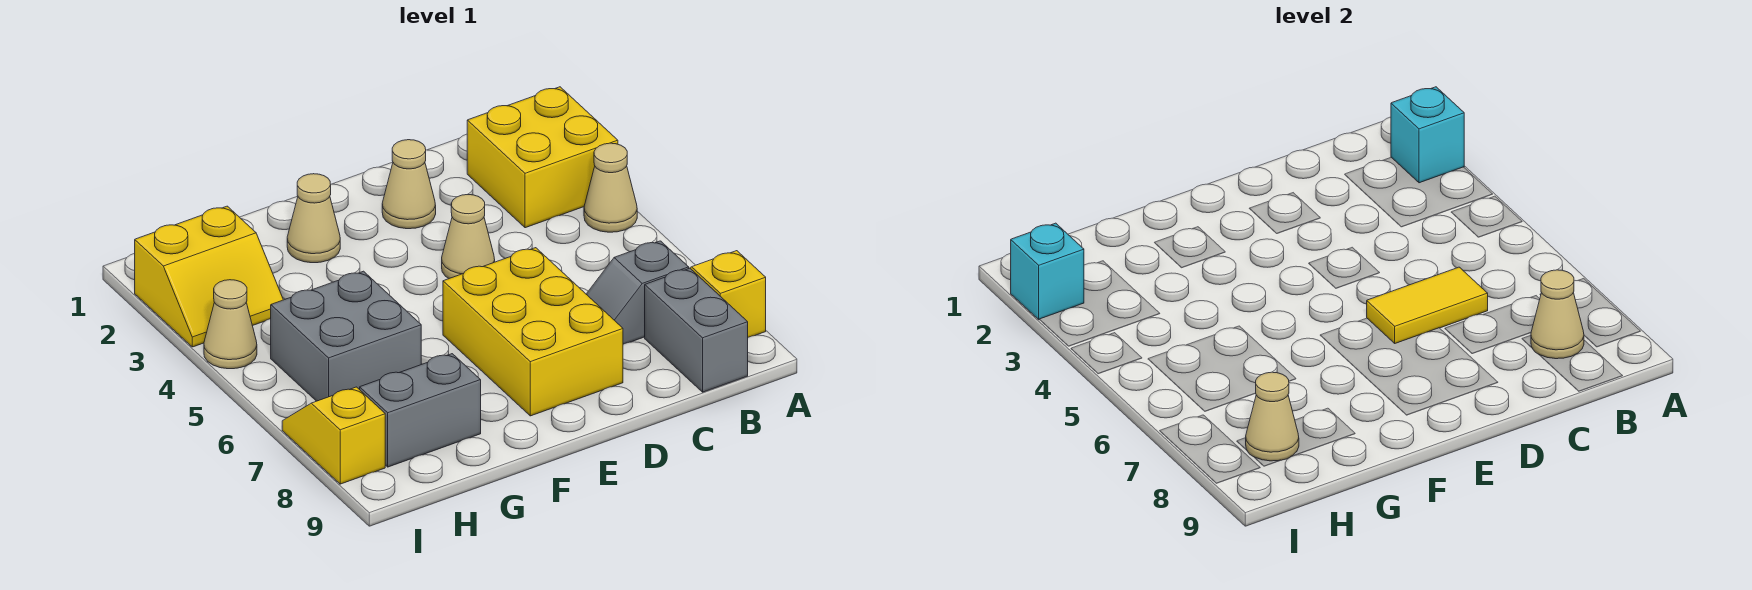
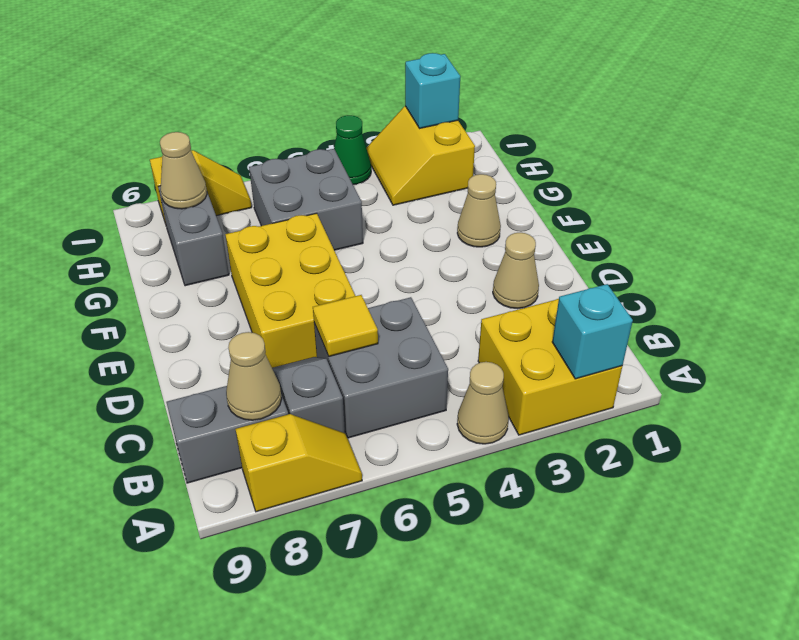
none -> grey 2x2 brick [314,297,448,438]
yellow 1x2 tile [1367,267,1488,343] -> yellow 1x1 tile [313,295,378,356]
tan 1x1 cone [442,194,495,278] -> none
yellow 2x3 brick [443,248,623,416] -> yellow 2x3 brick turned to [225,213,355,368]
tan 1x1 cone [204,280,257,369] -> green 1x1 cone [334,115,371,185]

